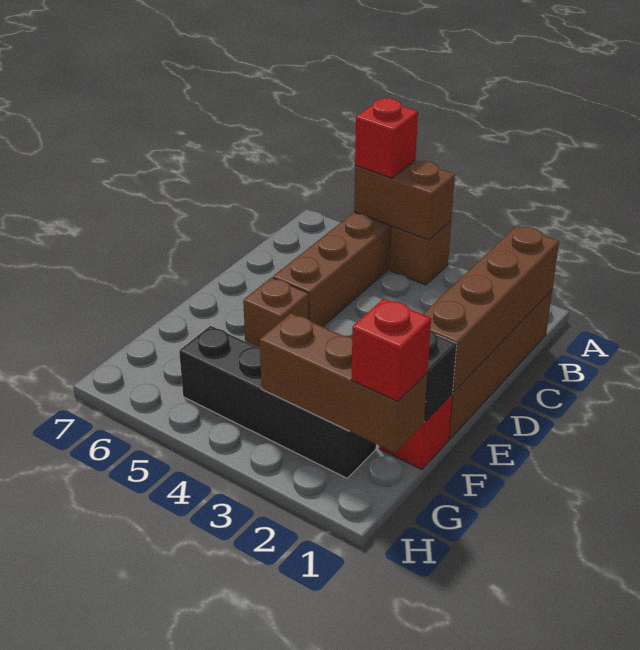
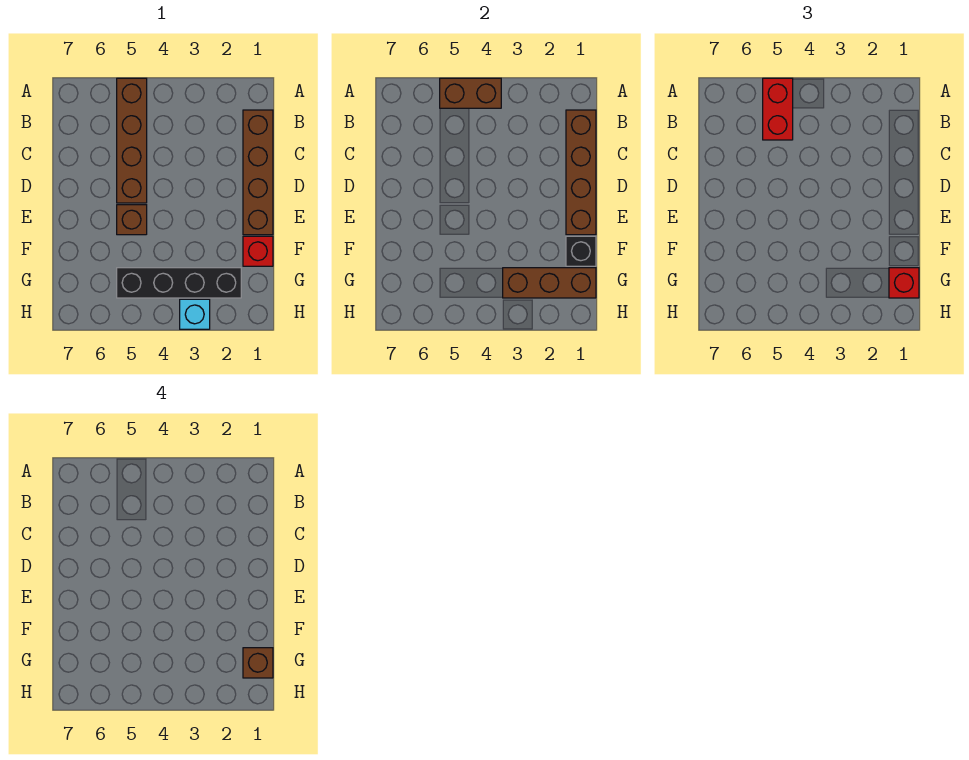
brown 1x1 brick [390,221,451,285] -> brown 1x1 brick moved to [243,648,273,678]
red 1x1 brick [355,98,418,178] -> red 1x2 brick [763,78,793,140]
none -> cyan 1x1 brick [180,299,210,329]

